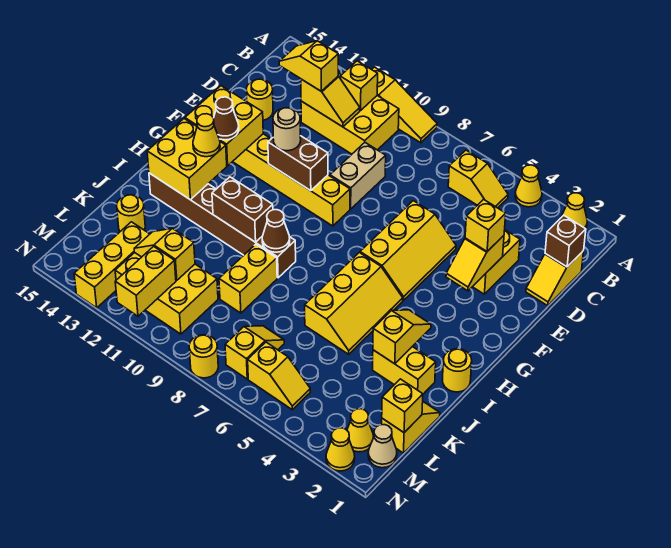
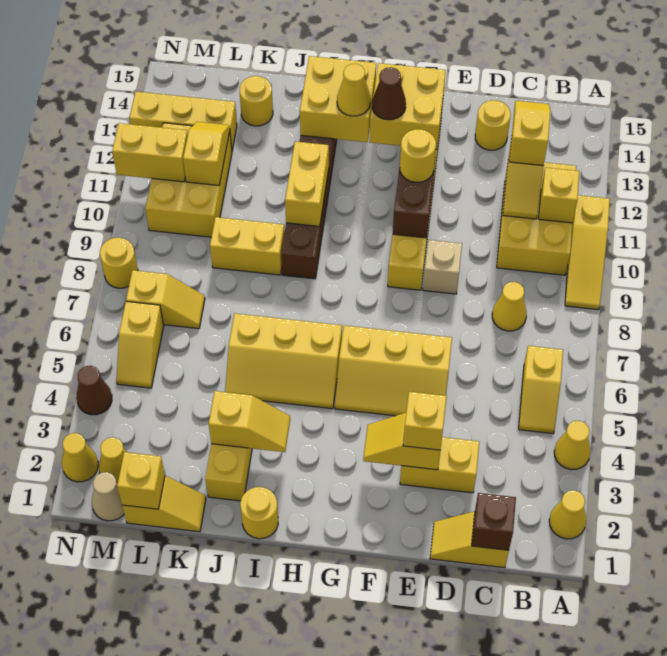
none -> yellow 1x1 cone [492,282,527,331]
tan 1x2 brick [330,143,386,209] -> tan 1x1 brick [423,240,462,294]
tan 1x1 round brick [273,108,301,151] -> yellow 1x1 round brick [400,129,436,182]
brown 1x1 cone [262,210,290,252] -> brown 1x1 cone moved to [76,366,112,415]
brown 1x2 brick [212,177,273,242] -> yellow 1x2 brick [285,141,329,226]

